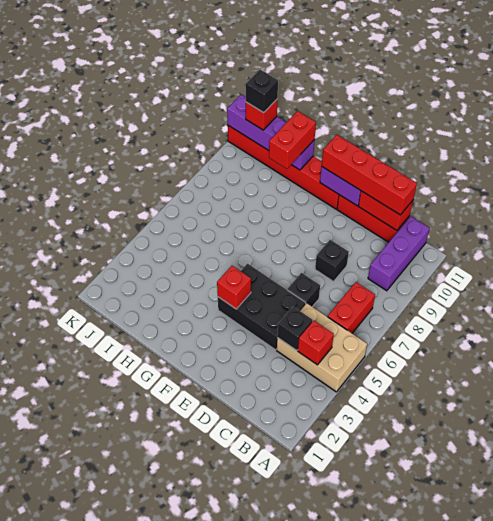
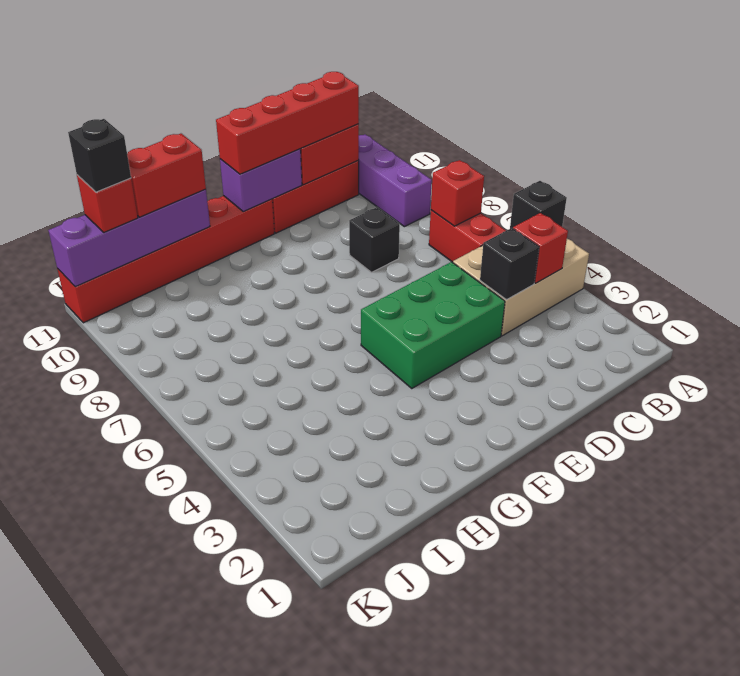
black 2x3 brick [218,264,306,350] -> green 2x3 brick [361,262,505,388]
black 1x1 brick [287,273,320,307] -> black 1x1 brick moved to [510,181,567,228]
red 1x1 brick [217,266,251,309] -> red 1x1 brick moved to [431,160,484,226]
red 1x2 brick [269,111,316,169] -> red 1x2 brick turned to [127,134,206,217]

